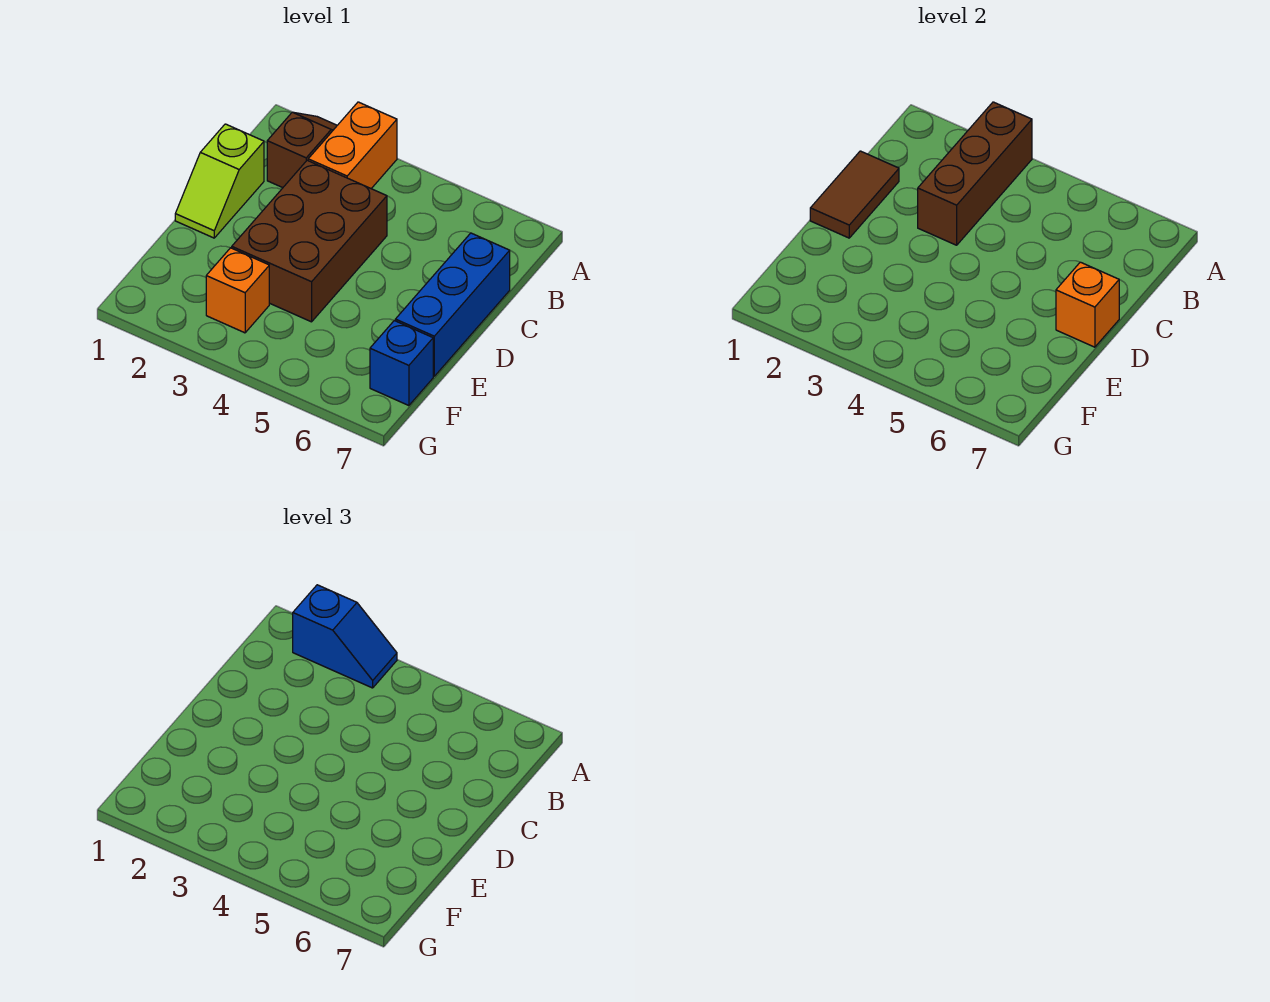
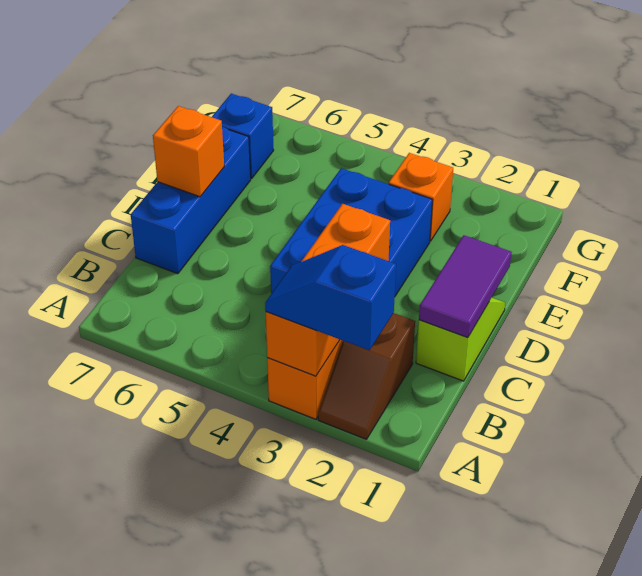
brown 1x3 brick [918,102,1032,245] -> orange 1x3 brick [266,204,390,376]
brown 1x2 tile [810,151,899,238] -> purple 1x2 tile [419,235,512,338]
brown 2x3 brick [232,160,387,322] -> blue 2x3 brick [270,168,433,296]

